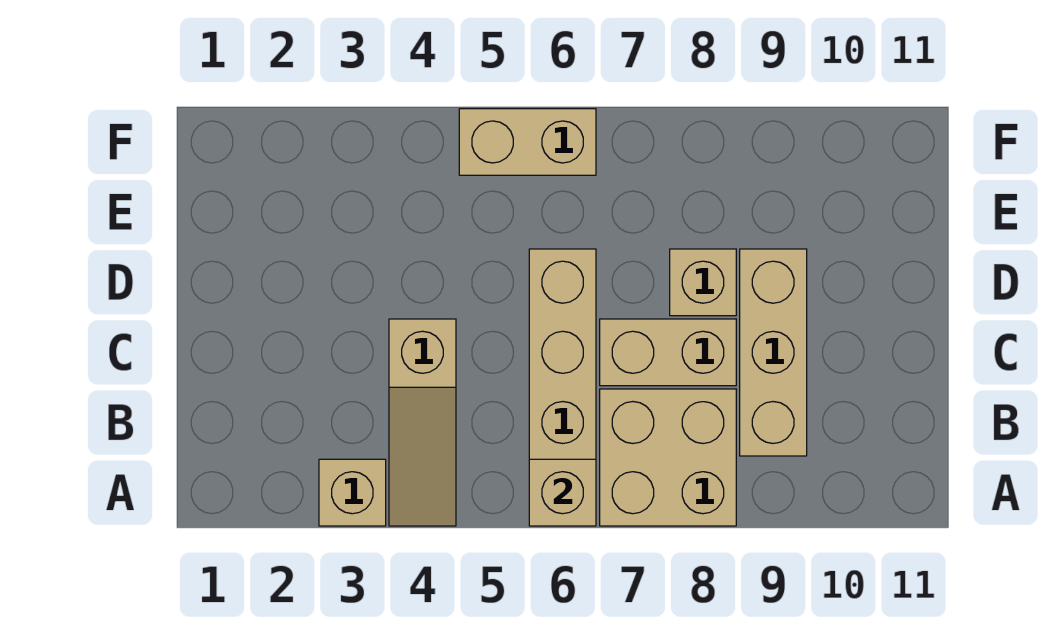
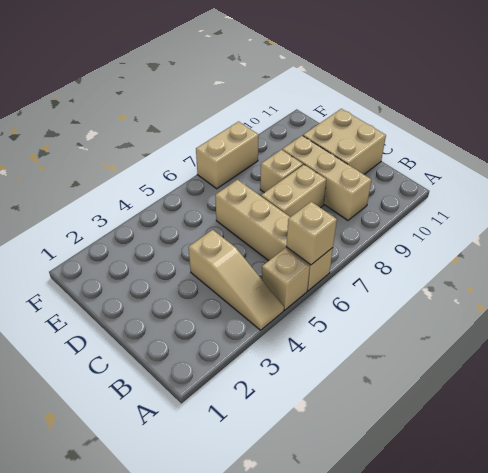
tan 1x1 brick [319,459,386,526] -> tan 1x1 brick moved to [262,248,310,310]
tan 2x2 brick [600,389,736,526] -> tan 2x2 brick moved to [303,109,386,174]
tan 1x2 brick [459,109,596,175] -> tan 1x2 brick moved to [196,122,259,189]

